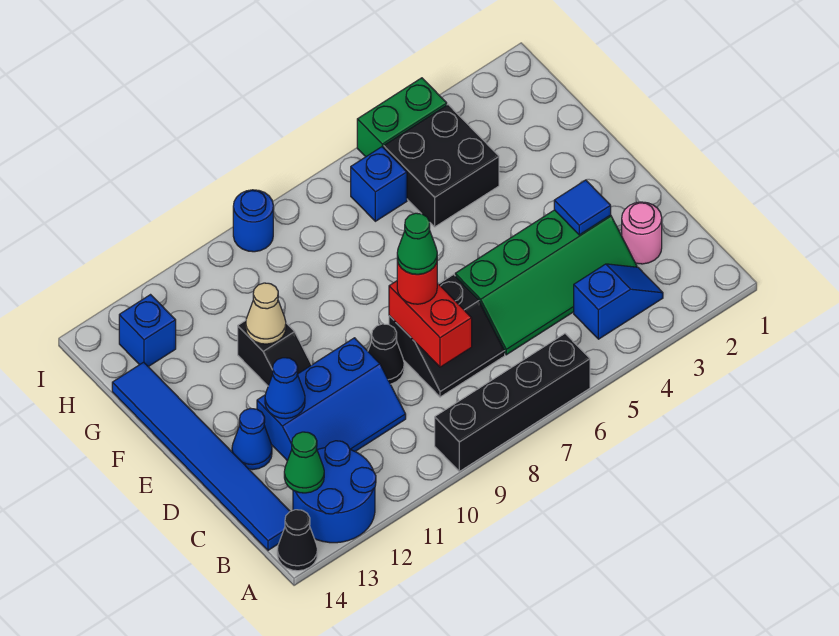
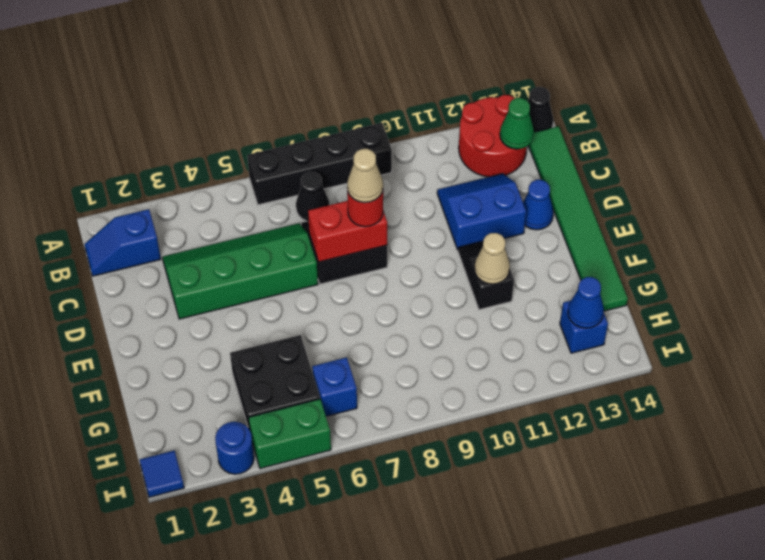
blue 2x2 round brick [293,441,376,543] -> red 2x2 round brick [459,95,527,177]
blue 1x2 slope [574,264,663,339] -> blue 1x2 slope moved to [84,209,161,276]
blue 1x6 tile [112,362,290,550] -> green 1x6 tile [528,126,628,311]
pink 1x1 round brick [622,202,662,264] -> none
red 1x2 brick [389,281,472,367] -> red 1x2 brick turned to [308,201,387,262]
blue 2x3 slope [257,338,406,461] -> blue 2x2 slope [437,174,526,250]
blue 1x1 tile [554,180,611,235] -> blue 1x1 tile moved to [140,451,184,497]
green 1x1 cone [397,213,437,274] -> tan 1x1 cone [347,149,383,203]
black 1x1 cone [368,324,404,384] -> black 1x1 cone moved to [296,172,329,221]
blue 1x1 cone [265,358,305,419] -> blue 1x1 cone moved to [568,277,604,328]
blue 1x1 round brick [233,190,273,252] -> blue 1x1 round brick moved to [215,422,254,474]

